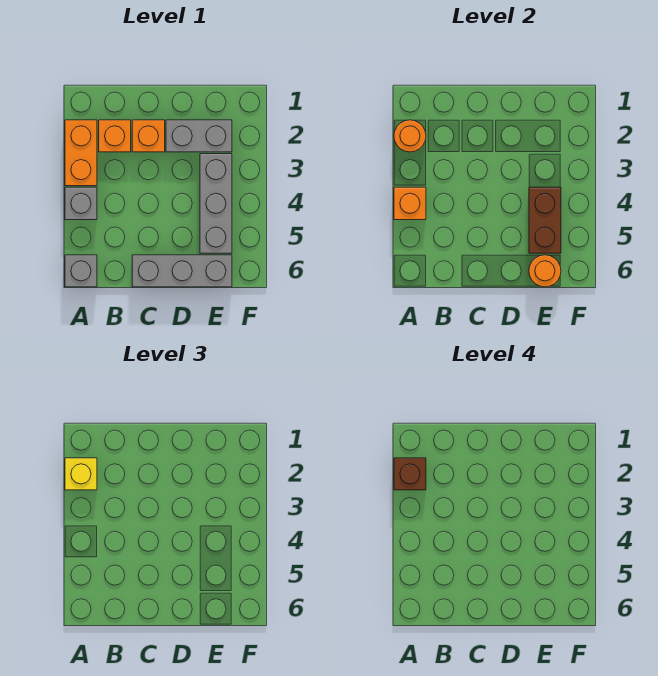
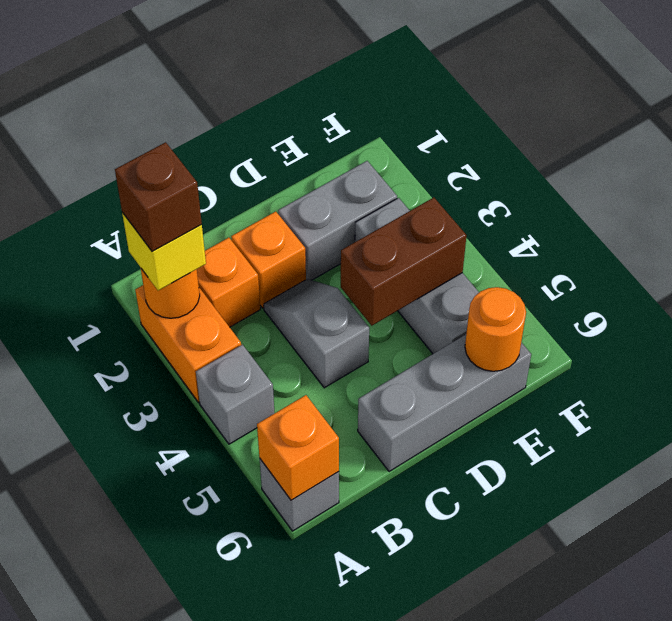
orange 1x1 brick [394,187,426,220] -> orange 1x1 brick moved to [257,395,339,500]
none -> grey 1x2 slope [264,279,369,388]
brown 1x2 brick [529,187,561,253] -> brown 1x2 brick turned to [341,198,467,326]

